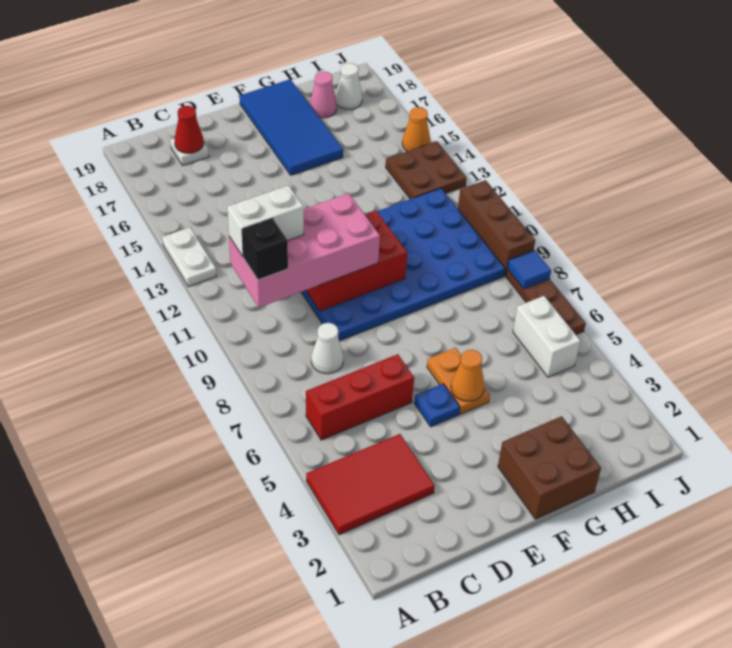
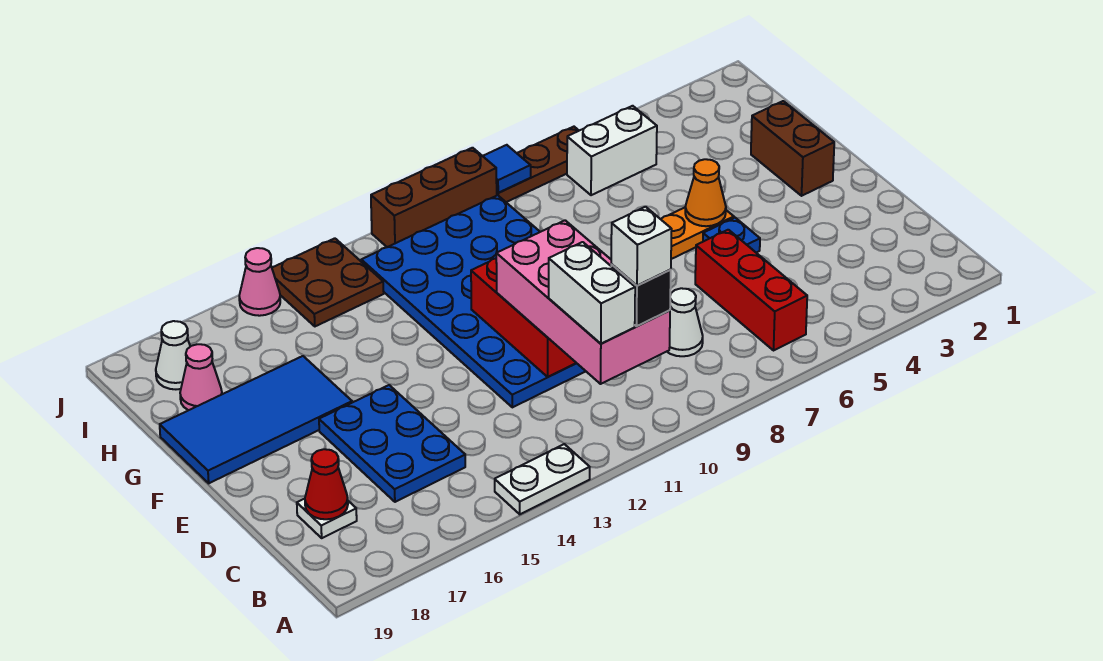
red 2x3 tile [306,434,435,535] -> none
none -> white 1x1 brick [611,207,672,286]
none -> blue 2x3 plate [319,385,465,502]
brown 2x2 brick [498,416,601,519] -> brown 1x2 brick [751,101,834,196]
orange 1x1 cone [402,107,431,151] -> pink 1x1 cone [239,248,280,316]

